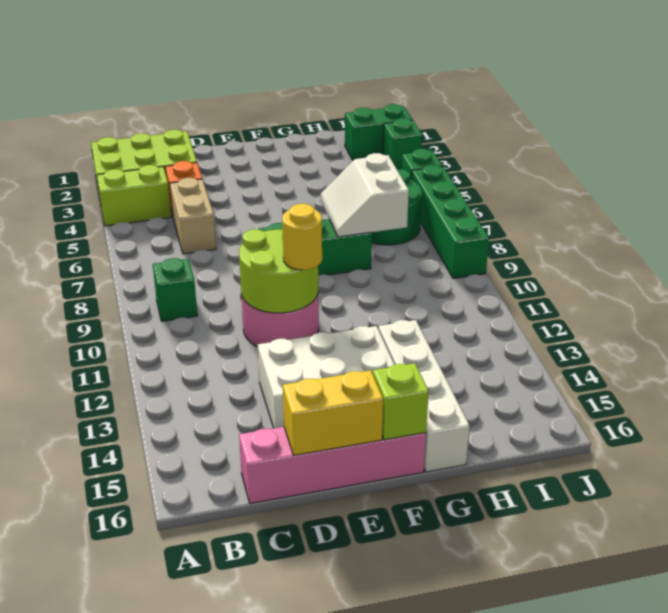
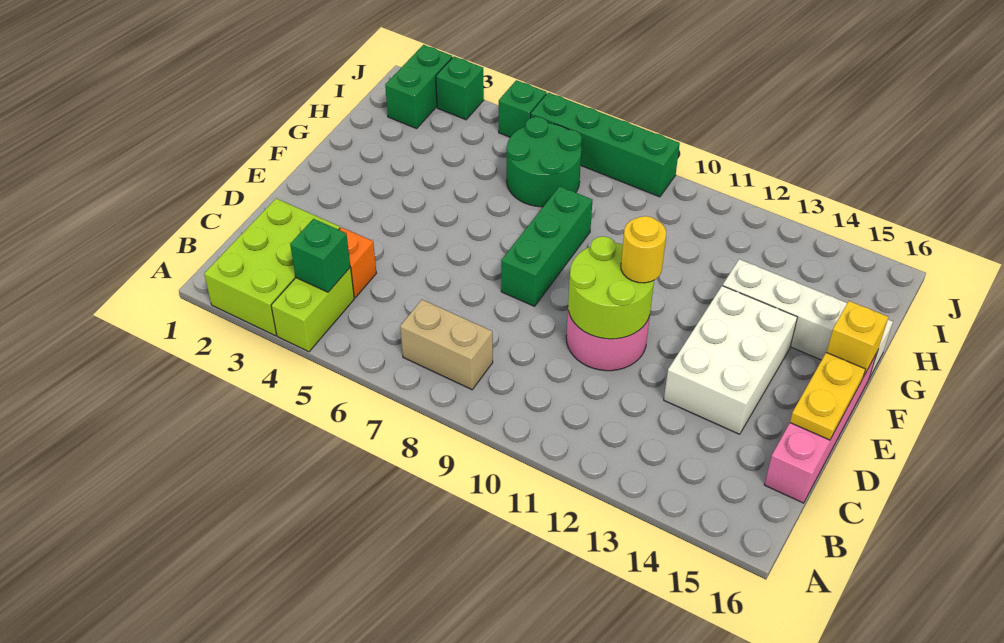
green 1x1 brick [153,258,197,321] -> green 1x1 brick moved to [290,219,350,292]
tan 1x2 brick [170,178,216,254] -> tan 1x2 brick moved to [400,300,493,390]
yellow 1x2 brick [283,371,383,455] -> yellow 1x2 plate [790,352,866,440]
lime 1x1 brick [373,363,429,440] -> yellow 1x1 brick [827,301,888,377]
white 2x2 slope [321,153,409,237] -> none

